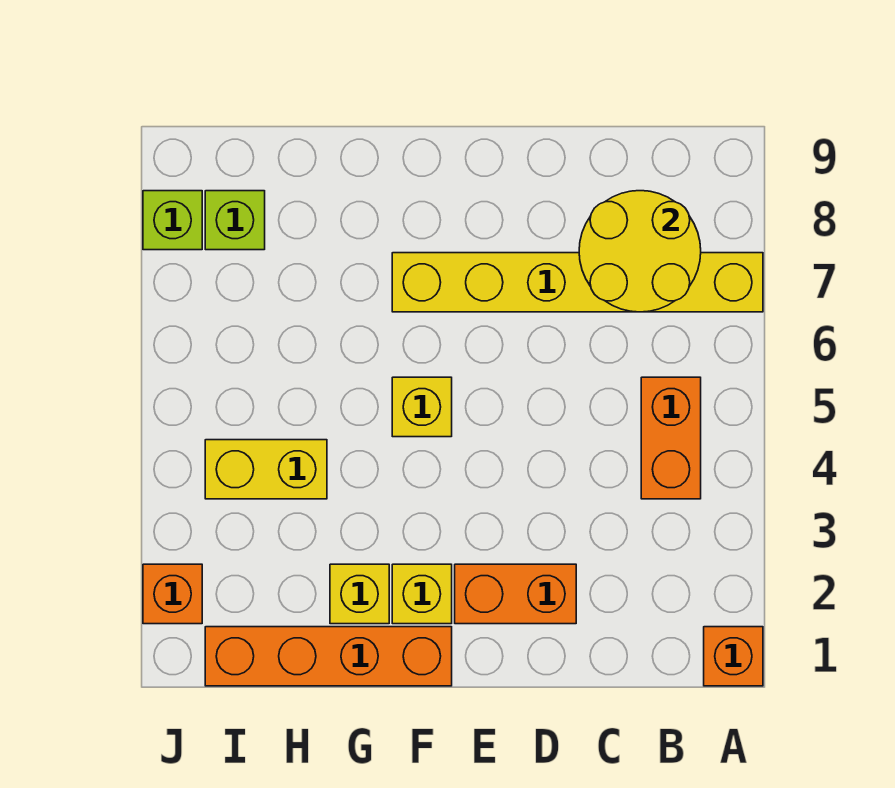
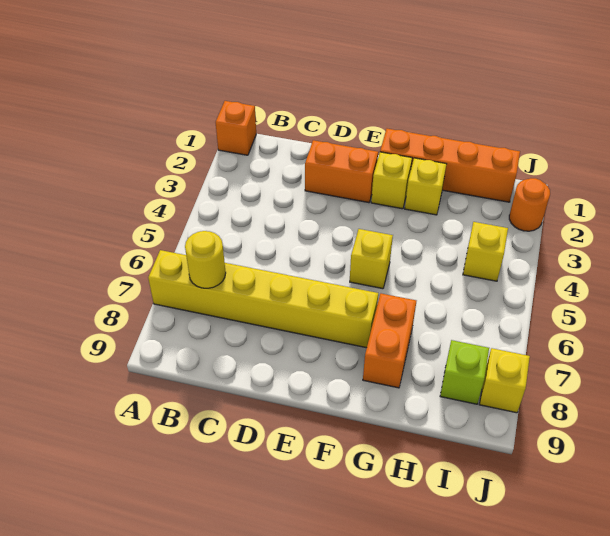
orange 1x2 brick [641,377,701,499] -> orange 1x2 brick moved to [363,294,416,388]
yellow 2x2 round brick [579,191,701,312] -> yellow 1x1 round brick [185,231,226,288]
yellow 1x2 brick [205,440,327,499] -> yellow 1x1 brick [463,222,508,281]
orange 1x1 brick [143,564,202,624] -> orange 1x1 round brick [509,178,550,231]
lime 1x1 brick [143,191,202,250] -> yellow 1x1 brick [479,348,530,413]

